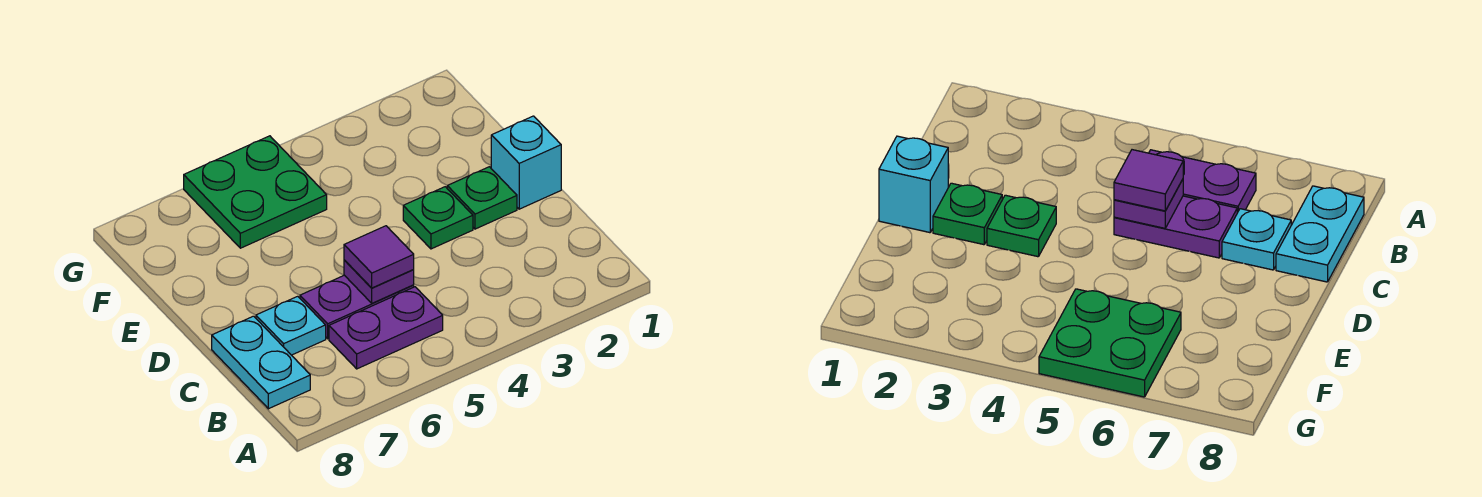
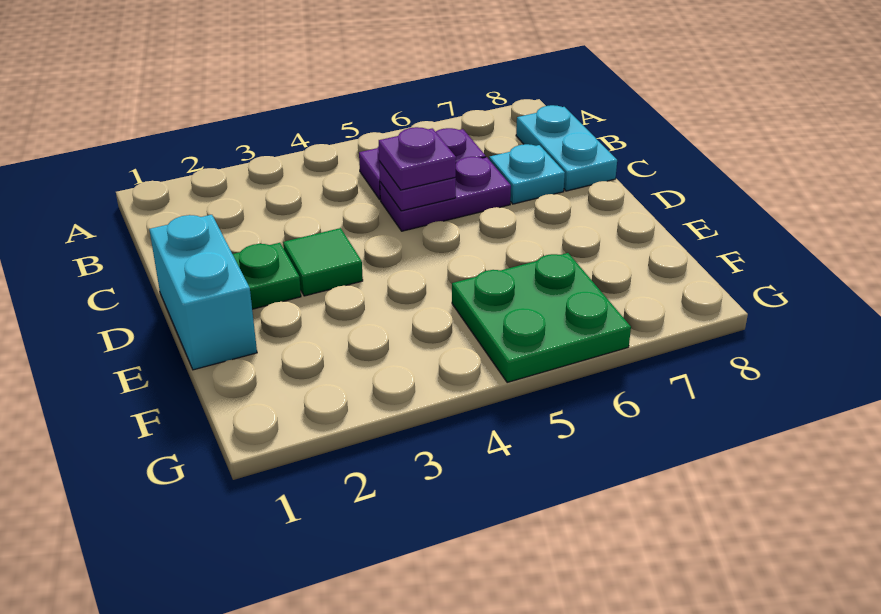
purple 1x1 tile [344,226,414,288] -> purple 1x1 plate [379,127,456,190]
cyan 1x1 brick [491,116,561,209] -> cyan 1x2 brick [149,215,257,370]
green 1x1 plate [403,187,473,249] -> green 1x1 tile [283,228,363,296]

